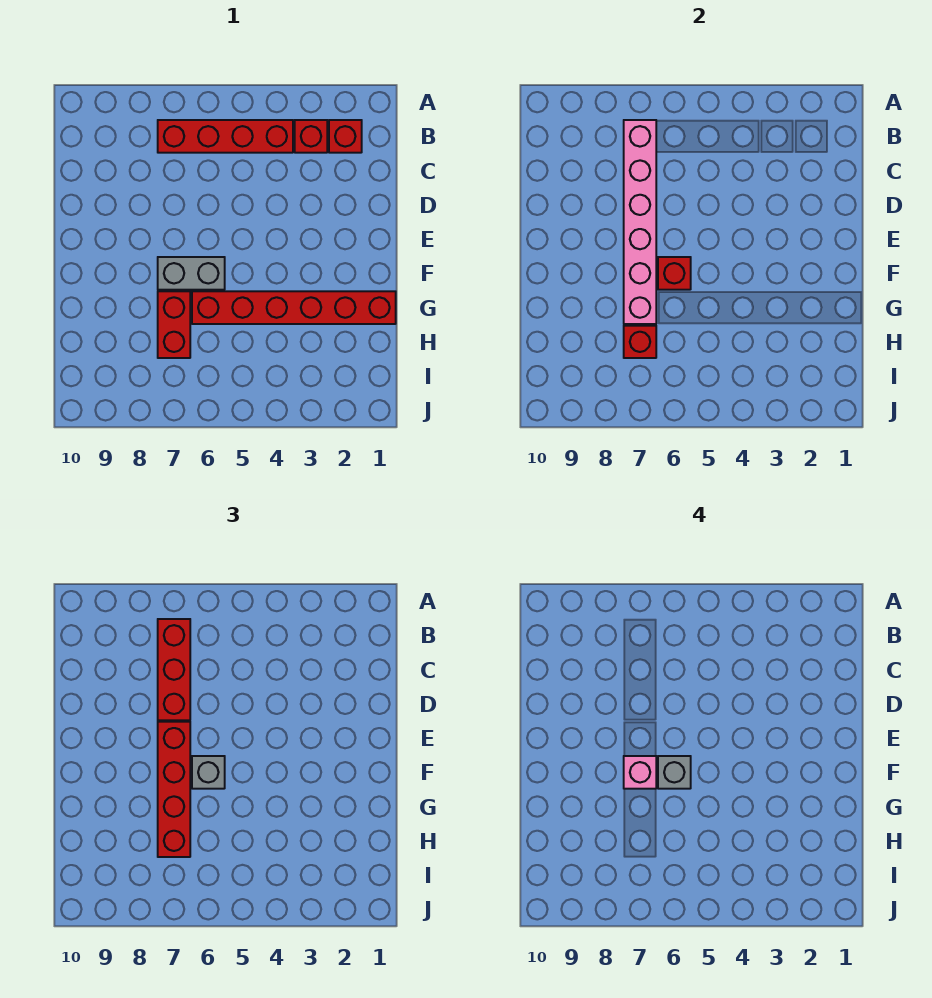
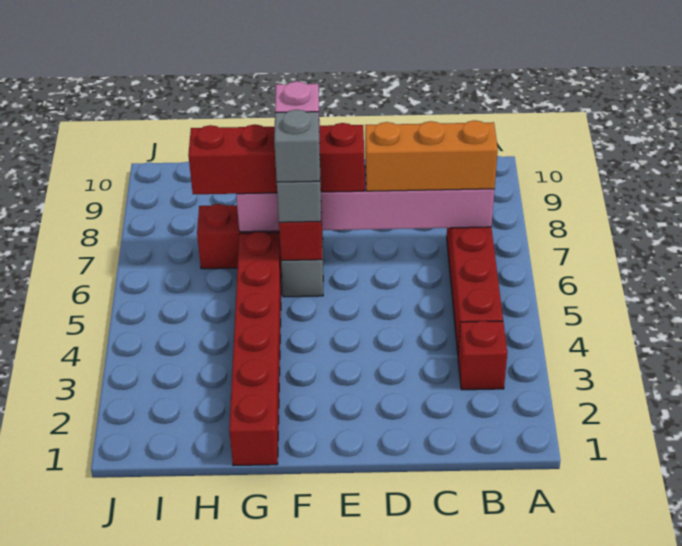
red 1x1 brick [329,120,362,153] -> none
red 1x3 brick [158,619,190,720] -> orange 1x3 brick [365,120,498,191]
red 1x1 brick [624,326,656,358] -> none

